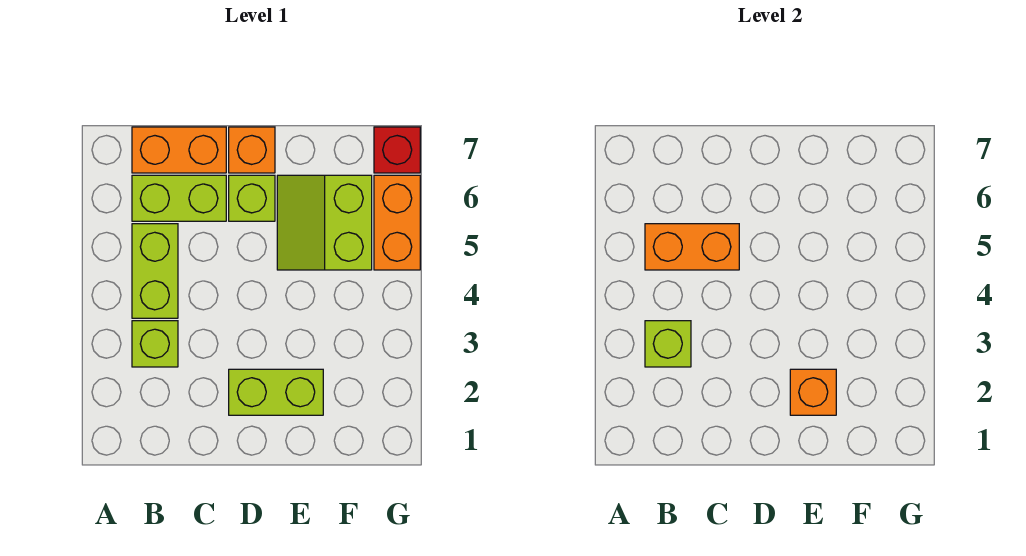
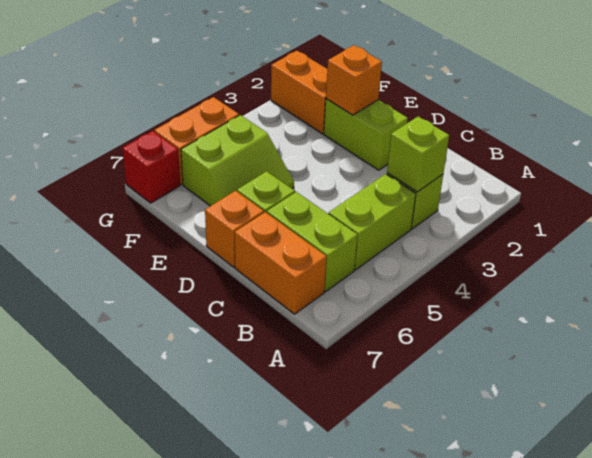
orange 1x2 brick [645,224,739,270] -> orange 1x2 brick moved to [271,51,327,134]

